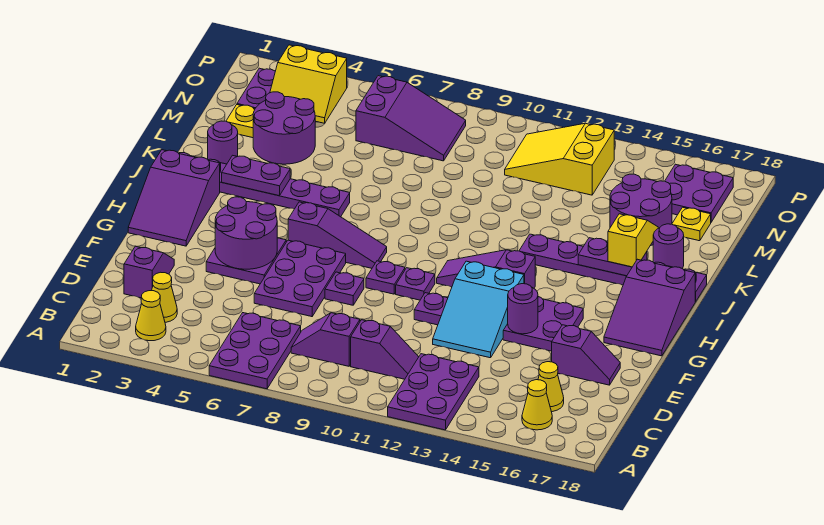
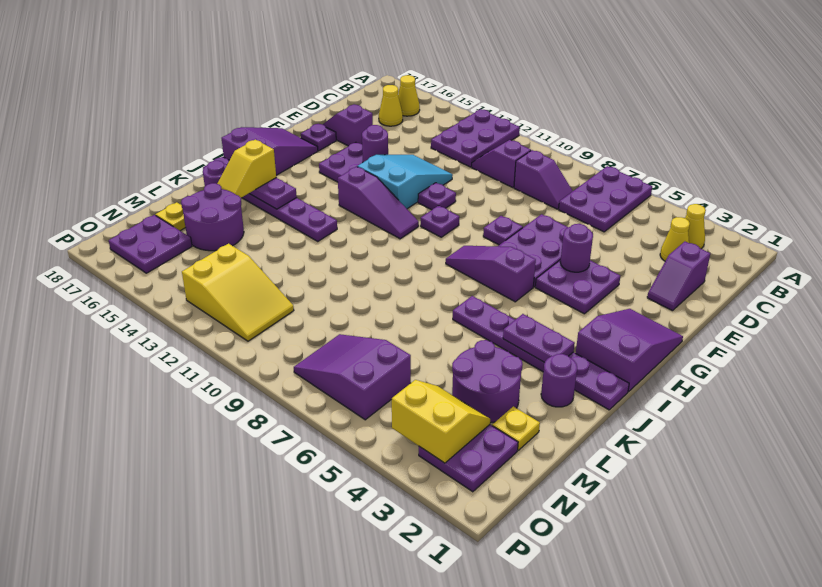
purple 2x2 round brick [215,197,277,269] -> purple 1x1 round brick [560,224,593,272]
purple 1x1 plate [366,261,405,294] -> purple 1x1 plate moved to [301,124,336,151]

